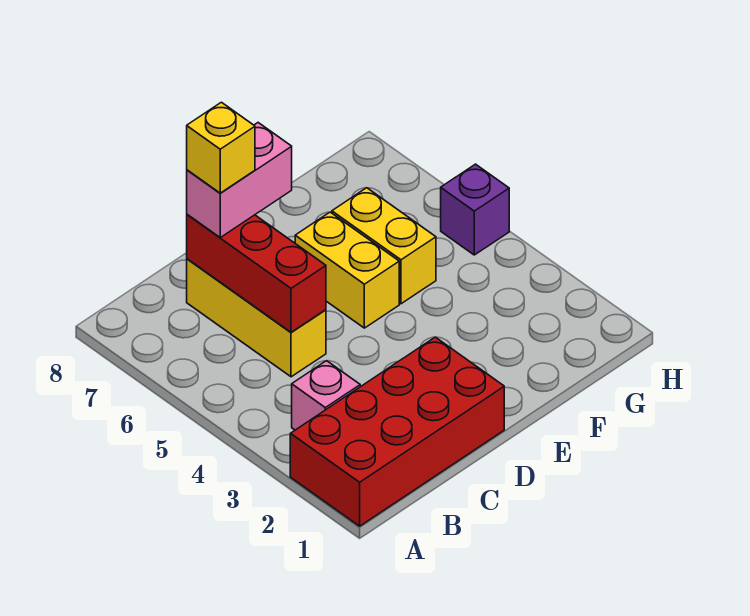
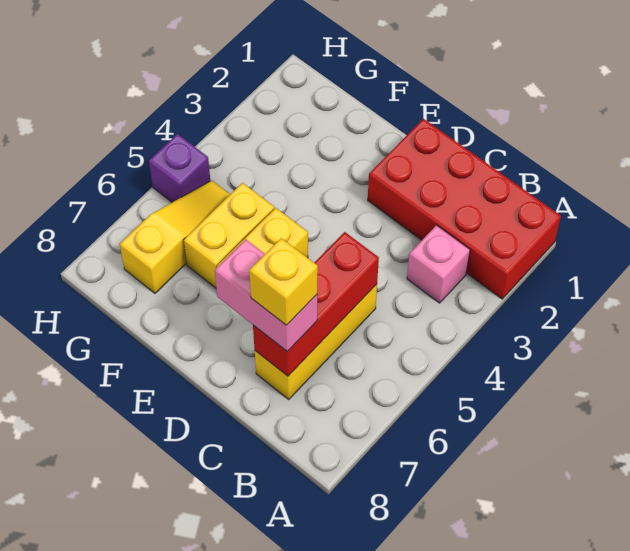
none -> yellow 1x3 slope [120,180,230,293]

